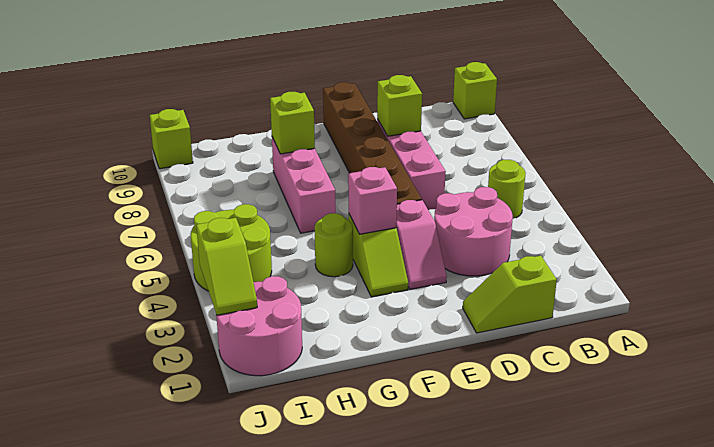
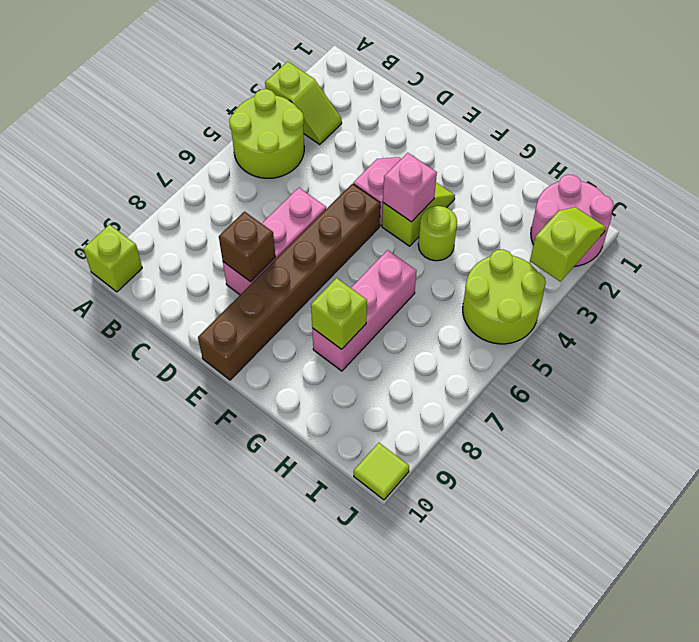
lime 1x1 round brick [488,160,525,219] -> lime 2x2 round brick [229,89,304,178]
lime 1x2 slope [463,256,557,333] -> lime 1x2 slope moved to [265,61,342,144]
pink 2x2 round brick [434,187,513,276] -> none
lime 1x1 brick [377,75,422,136] -> brown 1x1 brick [219,212,275,282]
lime 1x1 brick [150,109,193,169] -> lime 1x1 tile [354,443,409,500]

